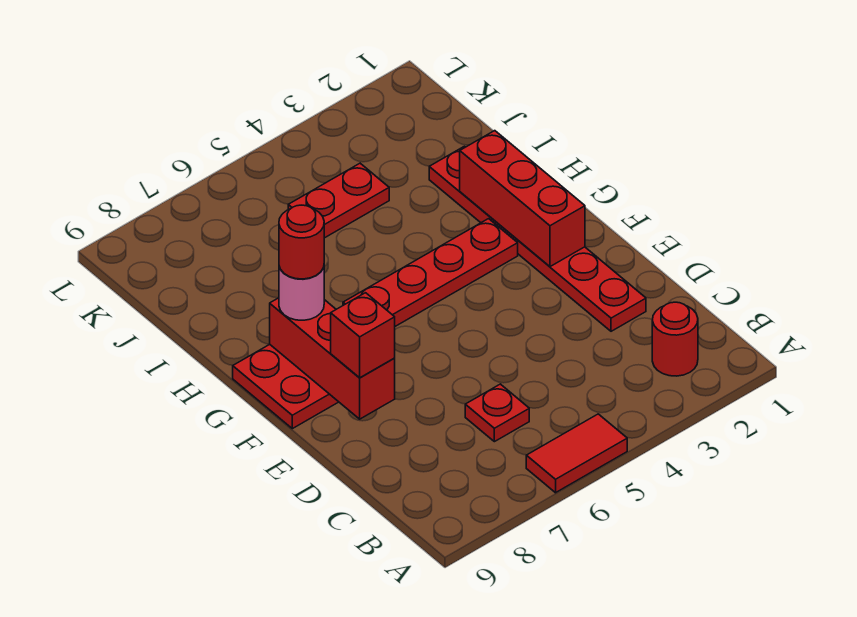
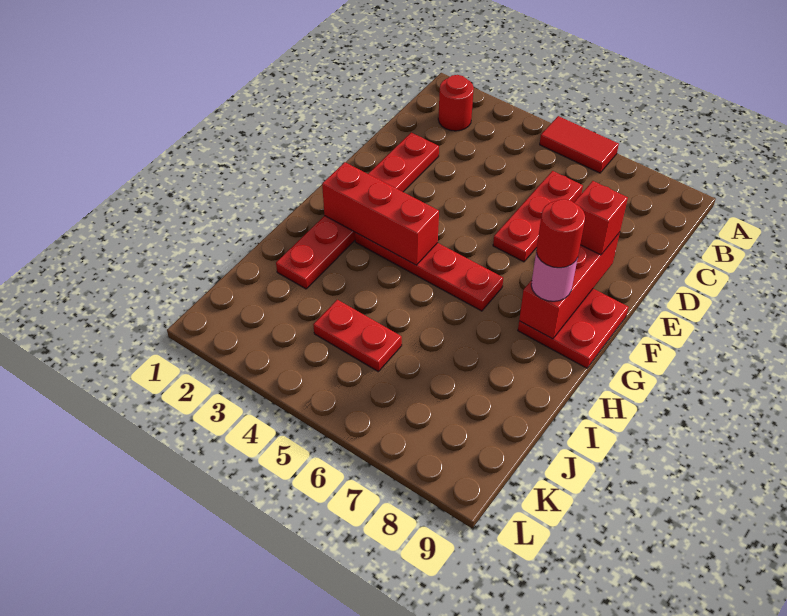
red 1x1 plate [465,384,529,442] -> red 1x3 plate [493,171,583,262]
red 1x3 brick [460,131,585,267] -> red 1x3 brick turned to [322,162,439,265]

